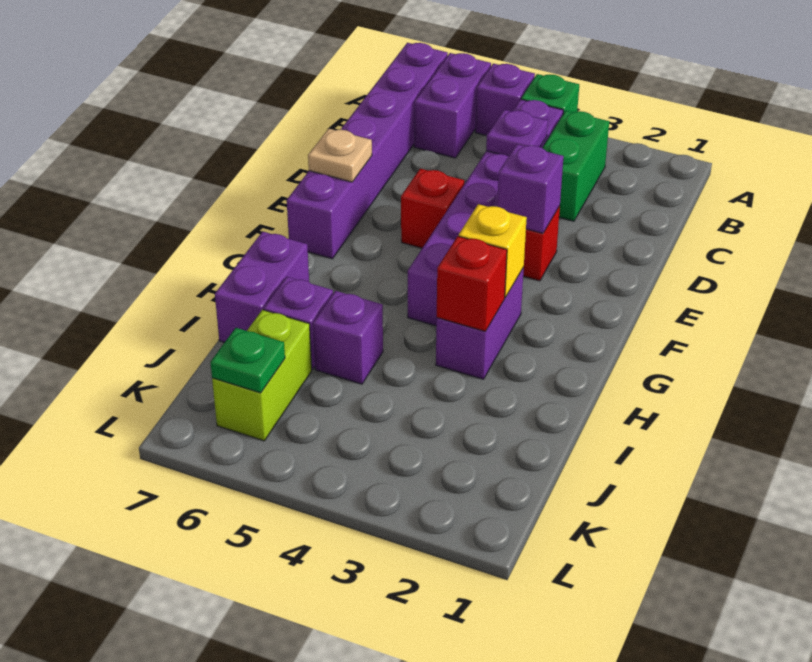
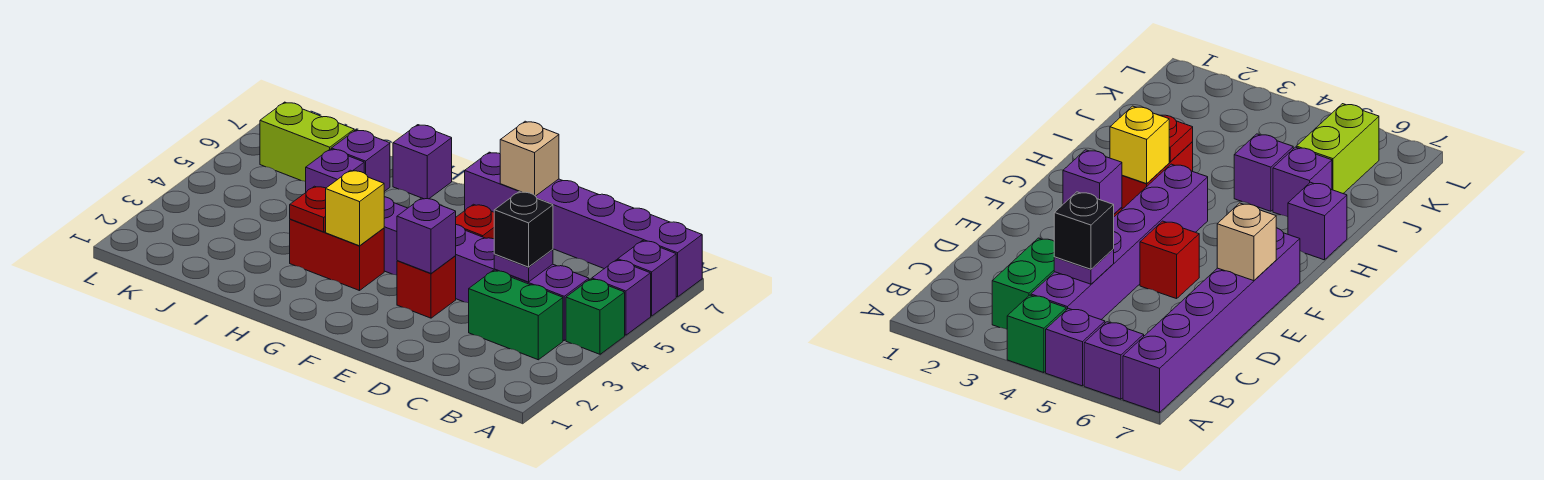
purple 1x2 brick [414,53,491,158] -> purple 1x1 brick [618,241,676,316]
none -> black 1x1 brick [494,192,553,267]
tan 1x1 plate [308,129,372,182] -> tan 1x1 brick [500,121,559,196]
purple 1x2 brick [436,268,524,379] -> red 1x2 brick [290,219,384,291]
red 1x1 brick [437,236,507,332] -> red 1x1 plate [290,186,326,232]
purple 1x2 brick [215,232,309,342] -> purple 1x1 brick [393,125,452,199]
green 1x1 plate [210,328,285,393] -> none

